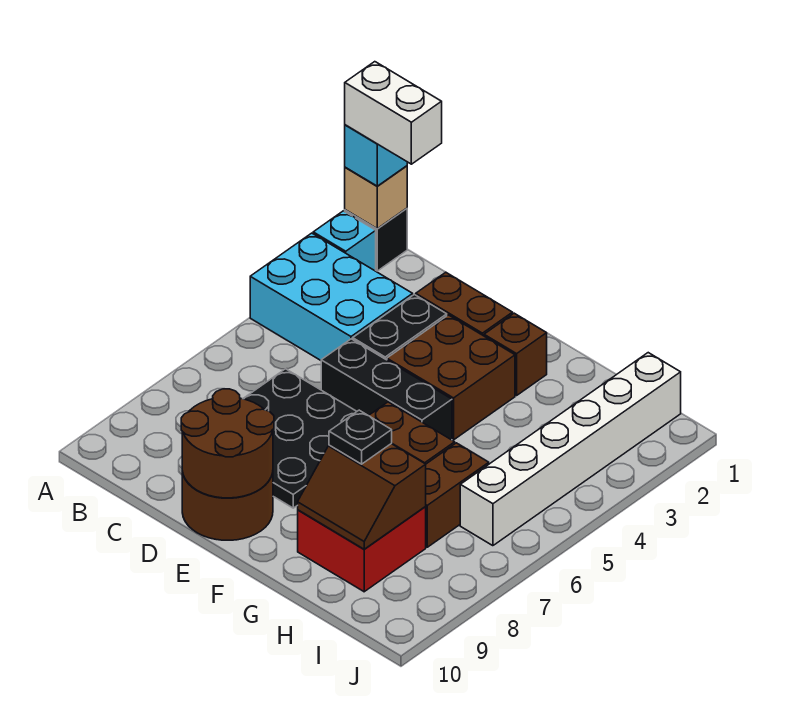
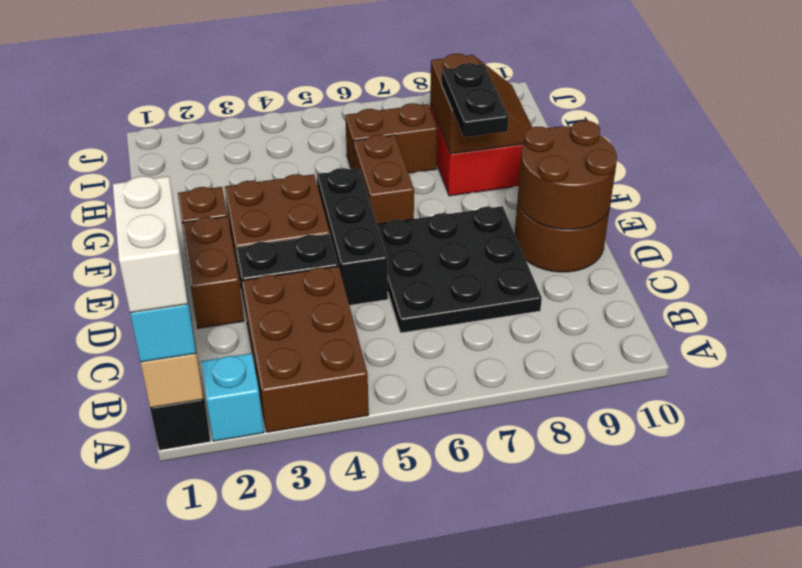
cyan 2x3 brick [250,233,413,360] -> brown 2x3 brick [242,266,369,432]
black 1x1 plate [329,410,392,464] -> black 1x2 plate [441,63,509,137]
white 1x6 brick [460,353,681,546] -> none

